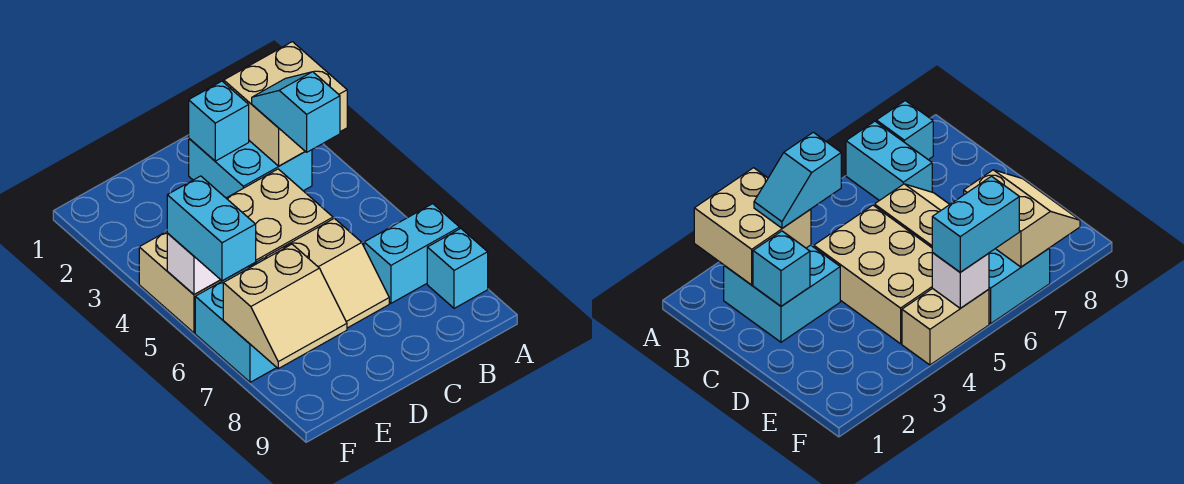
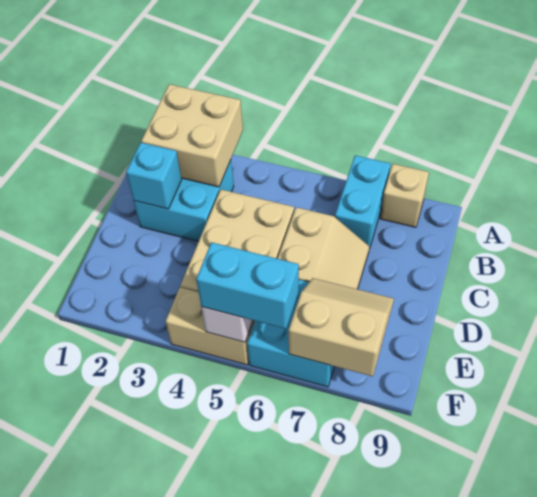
cyan 1x1 brick [427,228,488,308] -> tan 1x1 brick [381,164,429,227]
cyan 1x2 slope [252,72,340,152] -> none
tan 2x2 slope [223,244,347,369] -> tan 2x2 slope turned to [289,278,394,376]

